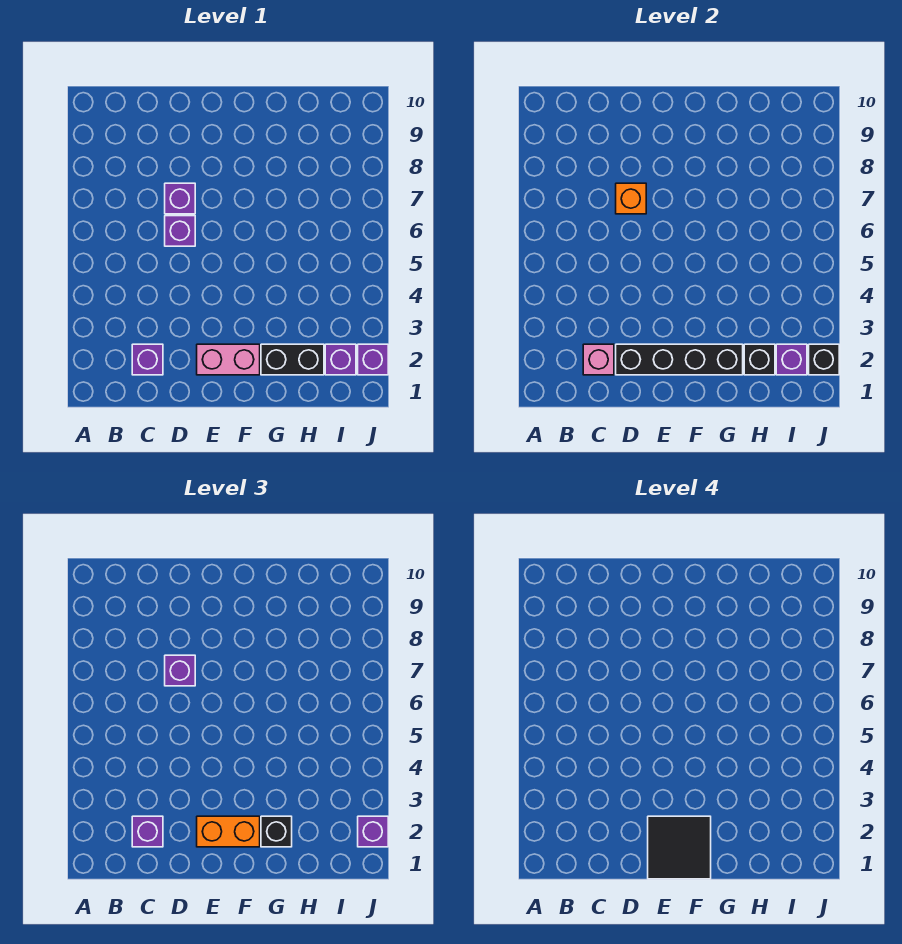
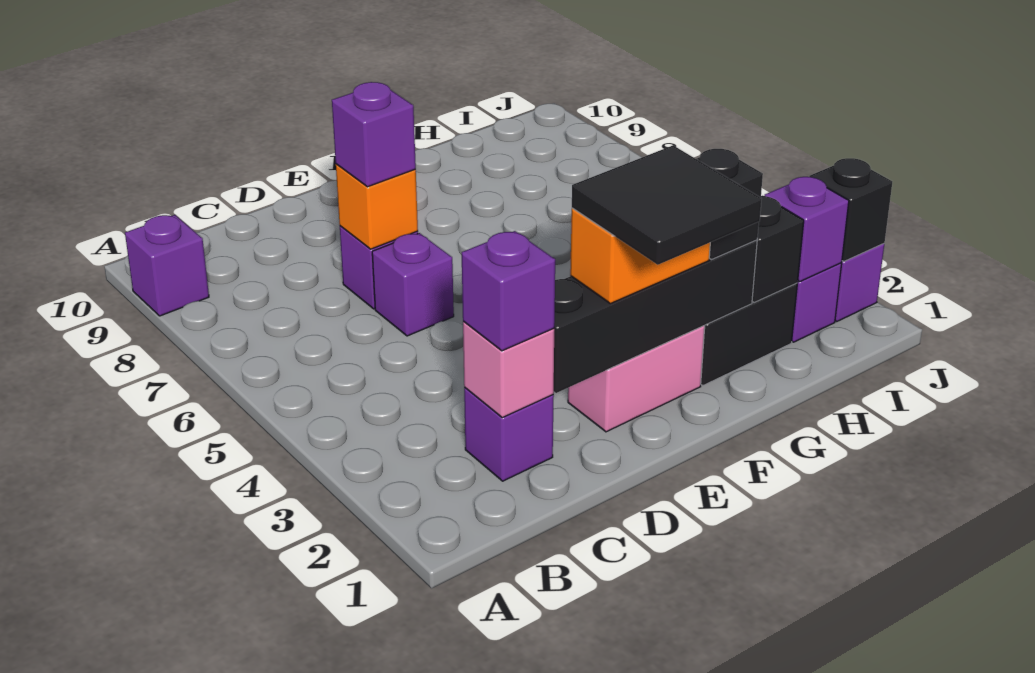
purple 1x1 brick [358,816,388,847] -> purple 1x1 brick moved to [125,215,209,316]

